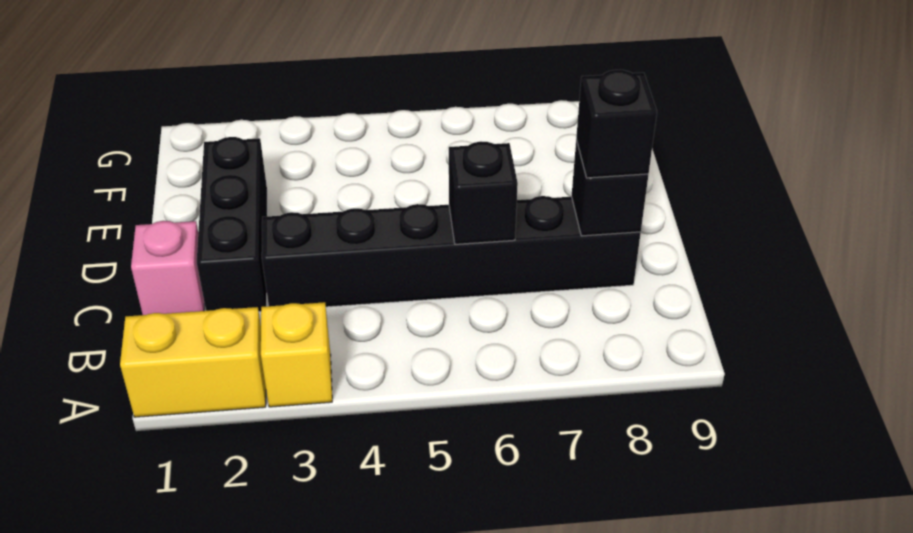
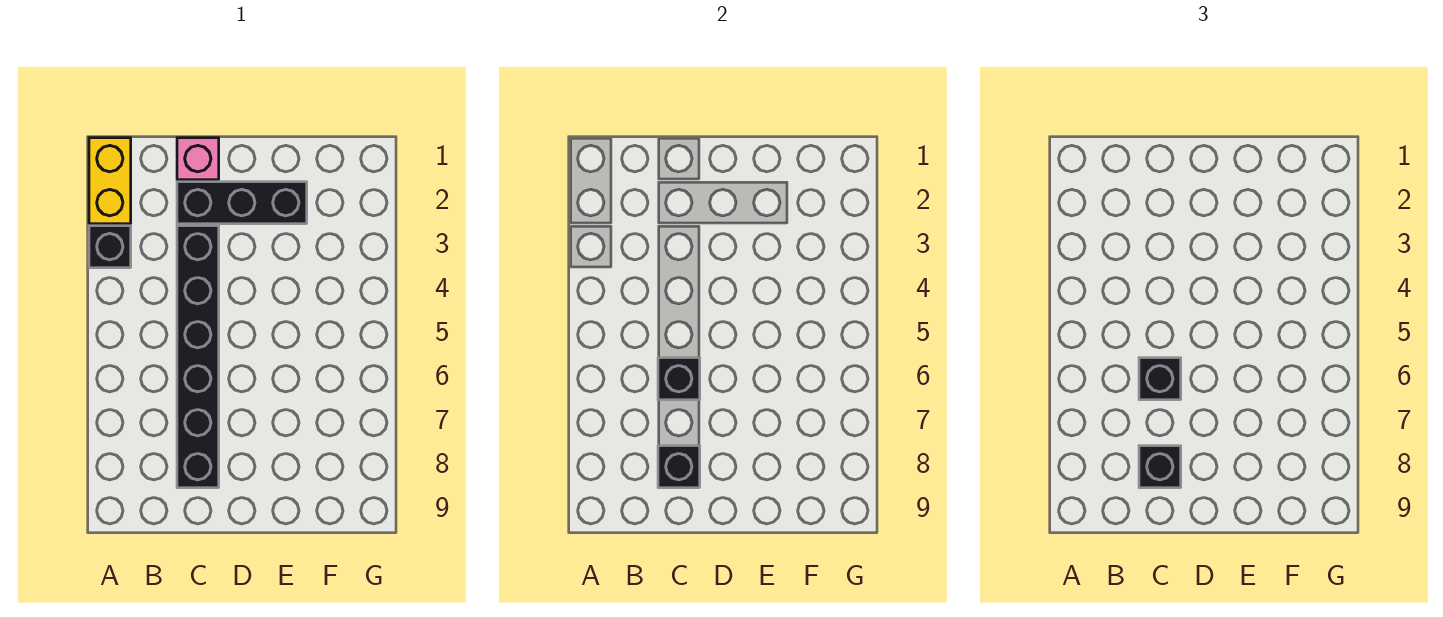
yellow 1x1 brick [261,302,332,407] -> black 1x1 brick [89,226,131,268]
none -> black 1x1 brick [1139,358,1181,400]

